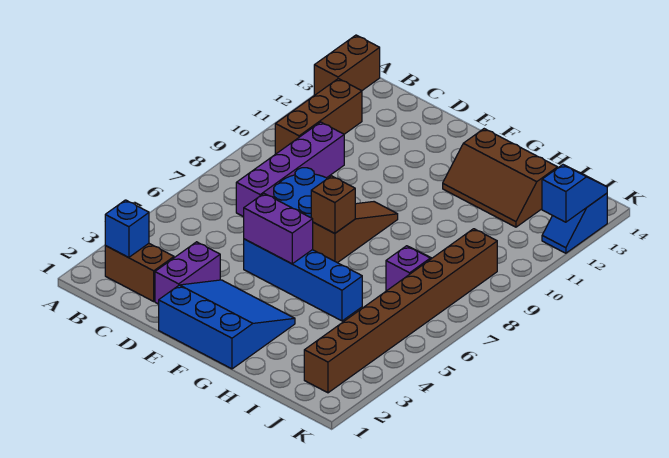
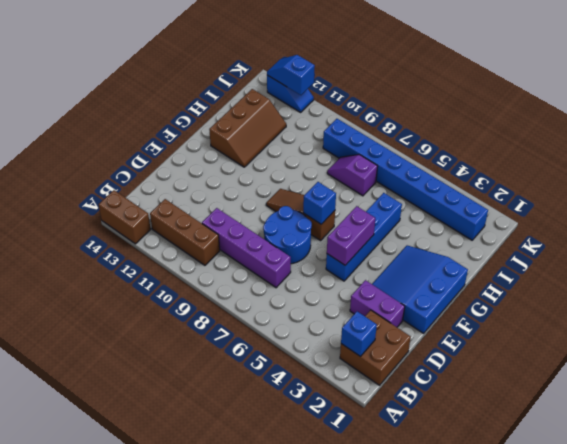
brown 1x2 brick [105,244,174,301] -> brown 2x2 brick [340,310,411,385]
brown 1x1 brick [311,176,355,233] -> blue 1x1 brick [303,182,336,224]
brown 1x8 brick [304,229,497,393] -> blue 1x8 brick [323,119,488,240]

